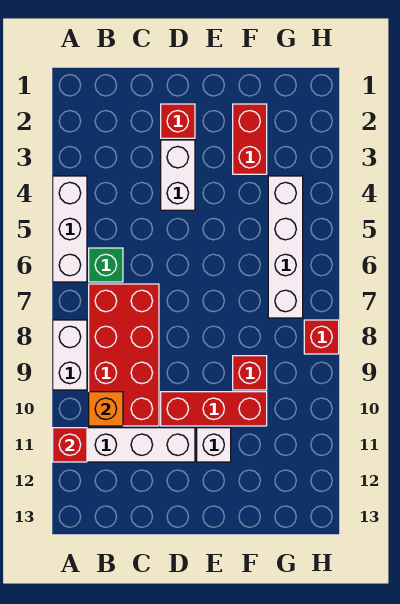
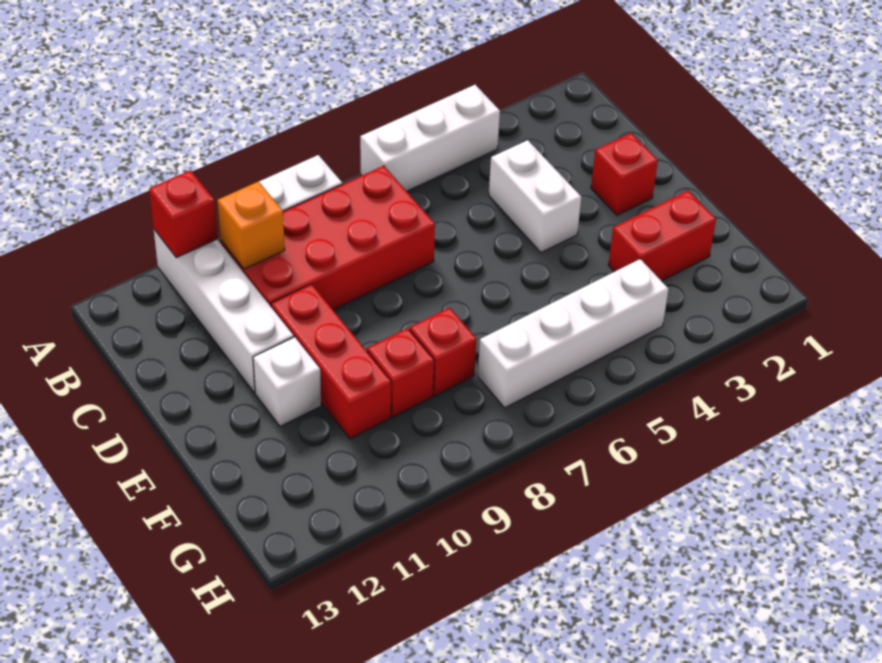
green 1x1 brick [89,248,123,282] -> none
white 1x2 brick [161,140,195,210] -> white 1x2 brick turned to [489,140,581,252]
red 1x1 brick [304,320,339,354] -> red 1x1 brick moved to [410,307,476,396]

